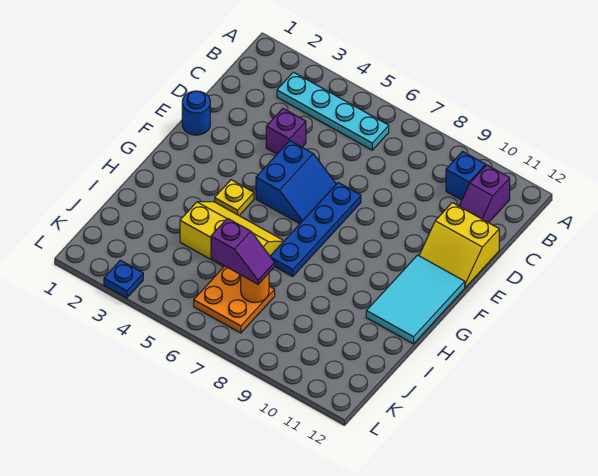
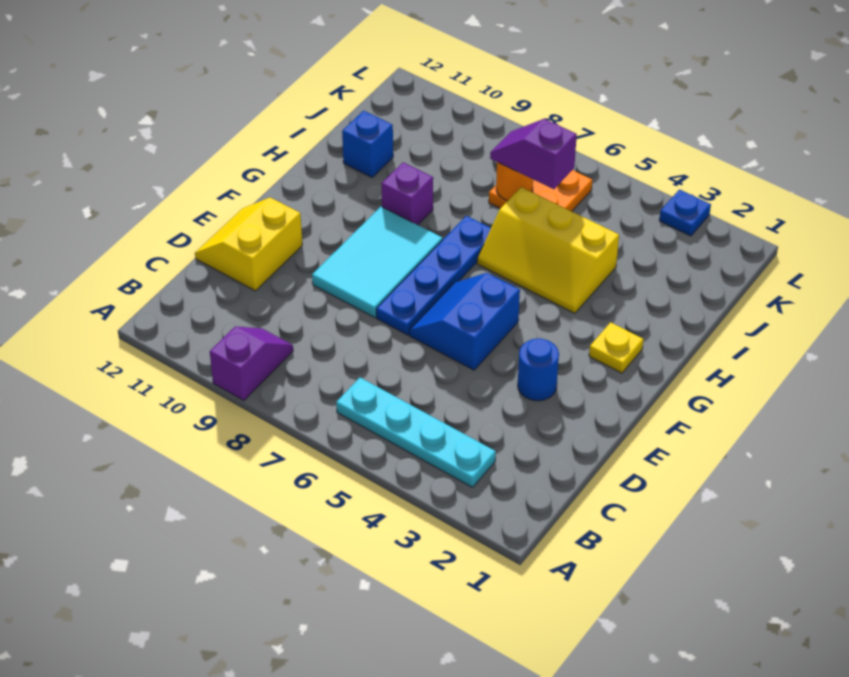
blue 1x1 brick [446,152,486,200] -> blue 1x1 brick moved to [342,111,393,177]
purple 1x2 slope [459,165,510,223] -> purple 1x2 slope moved to [210,326,293,401]
purple 1x1 brick [266,109,306,154] -> purple 1x1 brick moved to [381,162,433,225]
yellow 2x2 slope [419,203,499,287] -> yellow 2x2 slope turned to [195,197,302,291]
blue 1x1 round brick [182,91,210,135] -> blue 1x1 round brick moved to [518,338,559,401]
cyan 2x3 tile [366,255,465,344] -> cyan 2x3 tile moved to [312,207,443,318]
yellow 1x1 plate [215,180,254,215] -> yellow 1x1 plate moved to [589,322,643,373]

